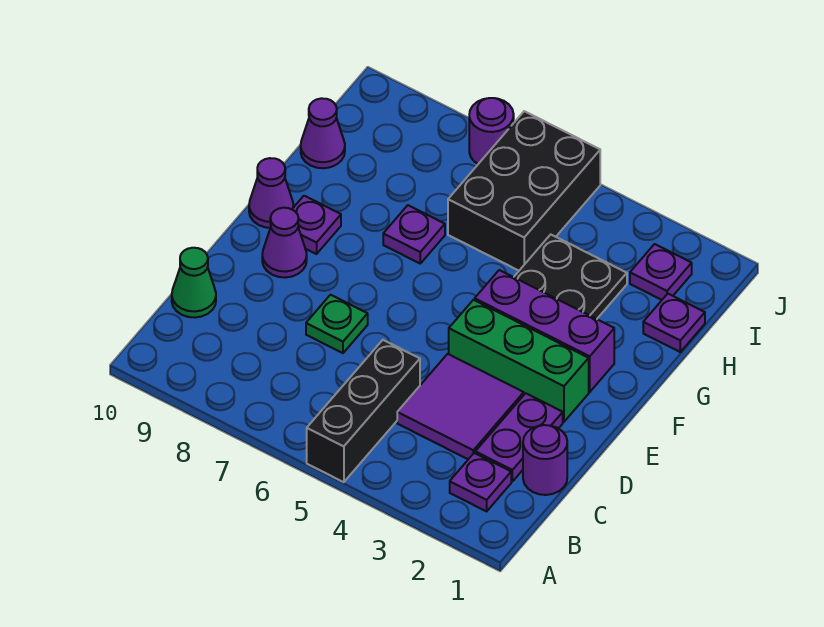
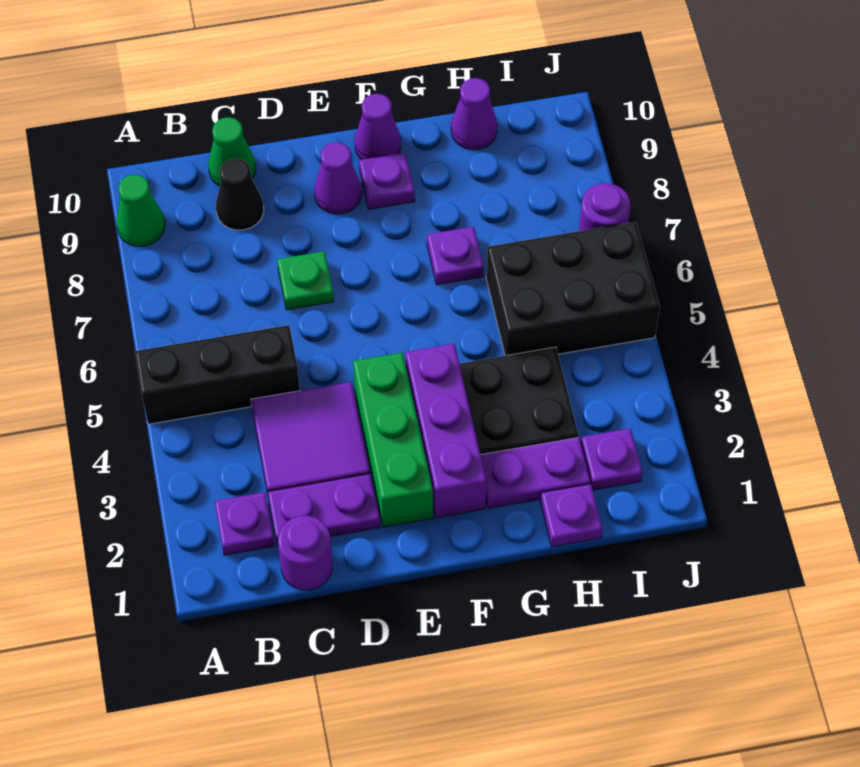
none -> green 1x1 cone [117,175,165,246]
none -> black 1x1 cone [216,158,264,230]
none -> purple 1x2 plate [481,437,590,509]

